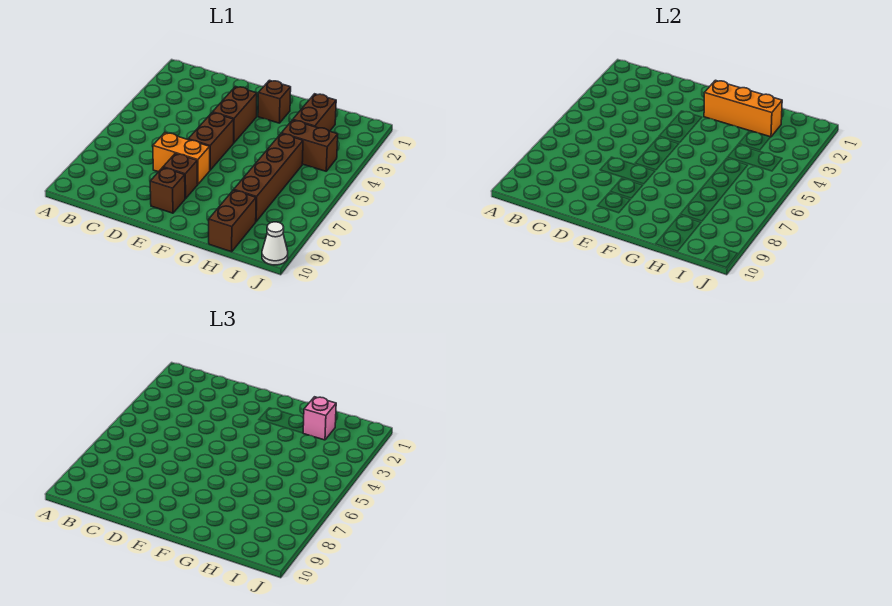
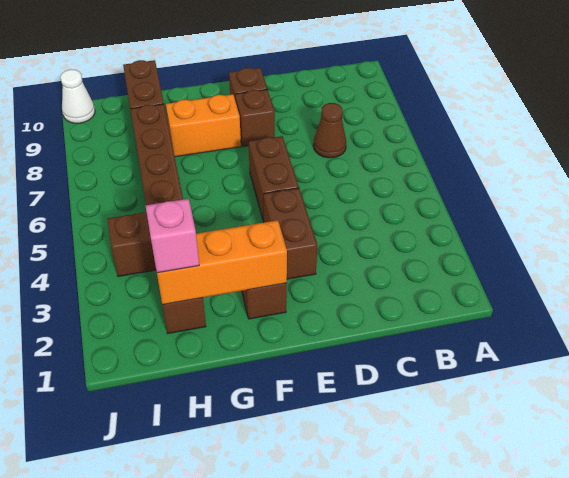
none -> brown 1x1 cone [313,103,346,158]
orange 1x2 brick [153,133,210,184] -> orange 1x2 brick moved to [166,94,241,157]

